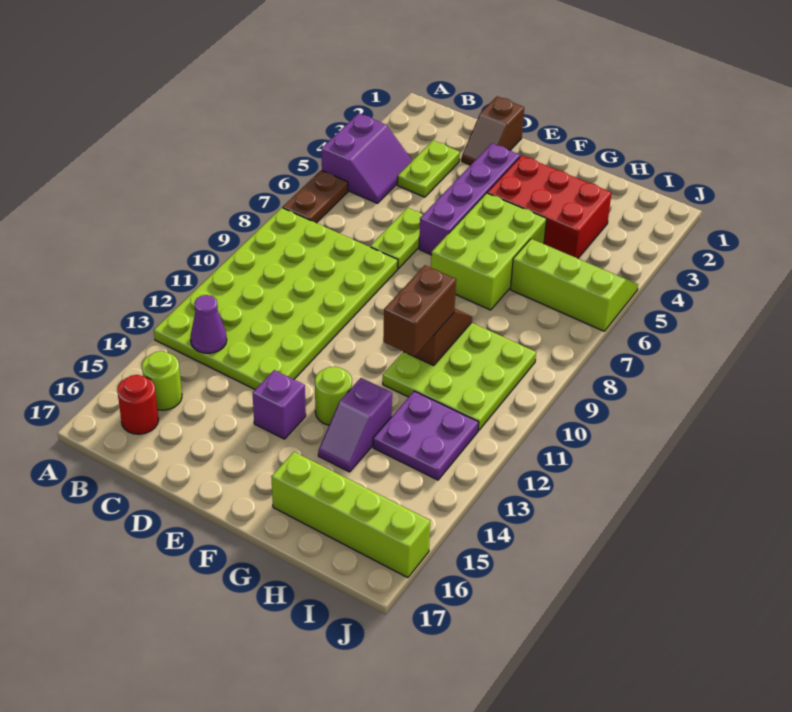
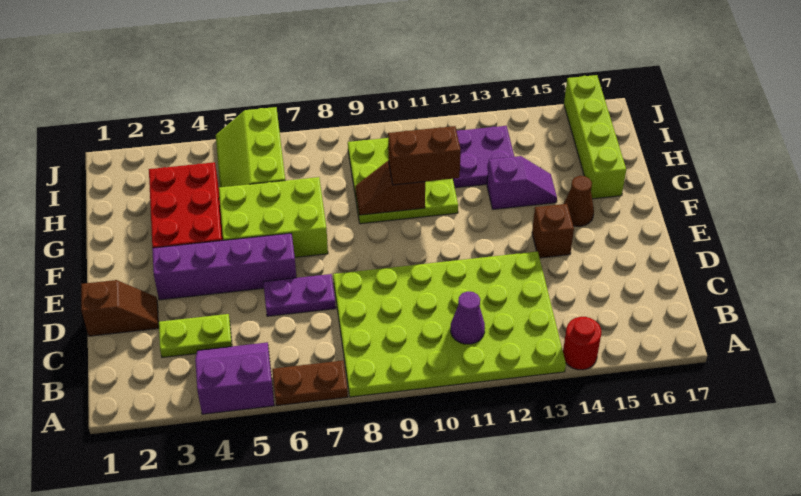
purple 1x1 cone [190,295,227,353] -> purple 1x1 cone moved to [451,291,485,344]
lime 1x1 round brick [142,351,182,410] -> none
red 1x1 round brick [117,375,158,434] -> red 1x1 round brick moved to [563,317,601,370]
lime 1x2 plate [370,208,423,269] -> purple 1x2 plate [263,274,336,316]
purple 1x1 brick [253,370,306,439] -> brown 1x1 brick [532,204,574,258]
lime 1x1 round brick [315,367,352,425] -> none
none -> brown 1x1 cone [564,176,594,226]

